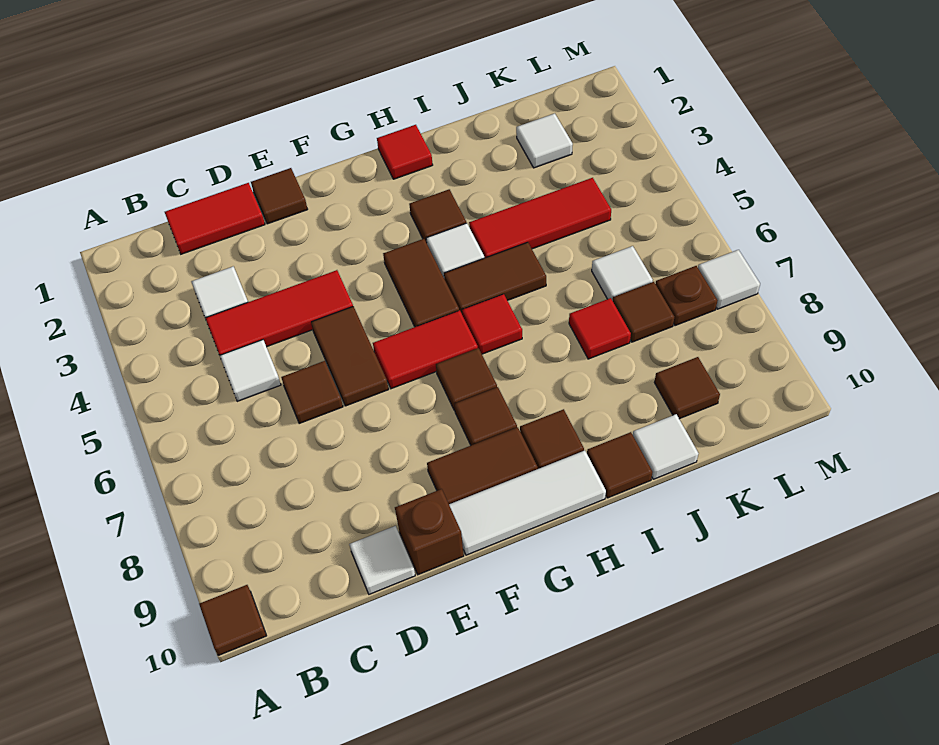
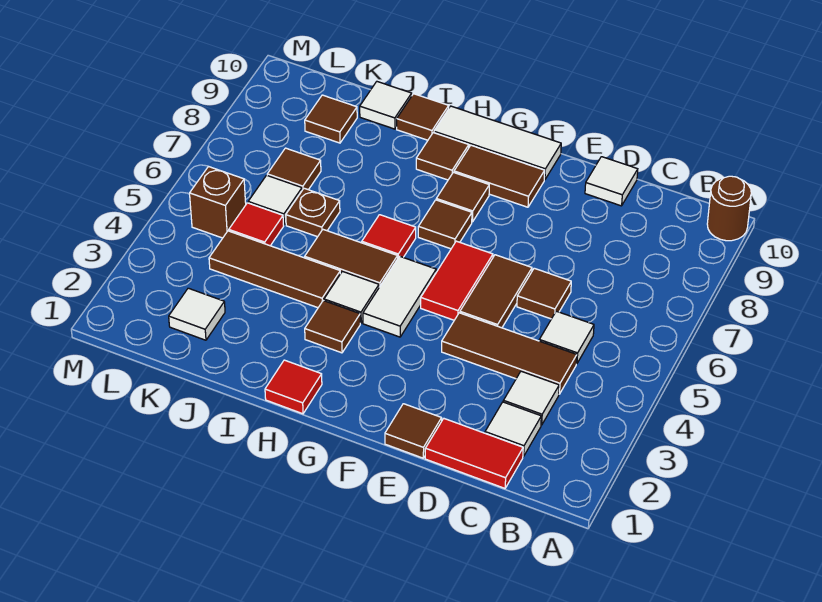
brown 1x1 tile [199,585,266,655] -> brown 1x1 round brick [707,176,751,241]
red 1x3 tile [205,270,353,355] -> brown 1x3 tile [442,313,577,394]
brown 1x1 brick [395,489,464,575] -> brown 1x1 brick moved to [190,167,246,238]
red 1x2 tile [373,310,478,389] -> red 1x2 tile turned to [421,241,493,320]
brown 1x2 tile [383,239,459,327] -> white 1x2 tile [363,256,436,337]
red 1x3 tile [469,178,611,258] -> brown 1x3 tile [209,231,340,308]
red 1x1 tile [569,298,631,359] -> red 1x1 tile moved to [229,203,284,246]
brown 1x1 plate [656,266,718,326] -> brown 1x1 plate moved to [286,188,340,237]
white 1x1 tile [698,250,760,309] -> white 1x1 tile moved to [485,402,541,457]

